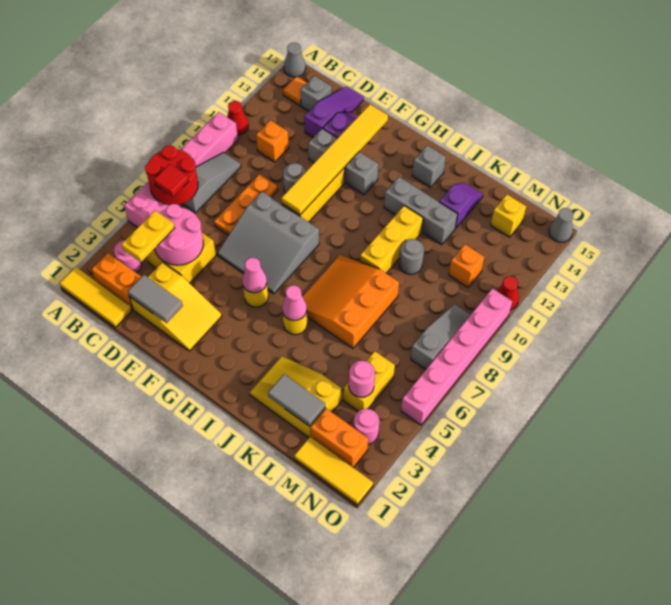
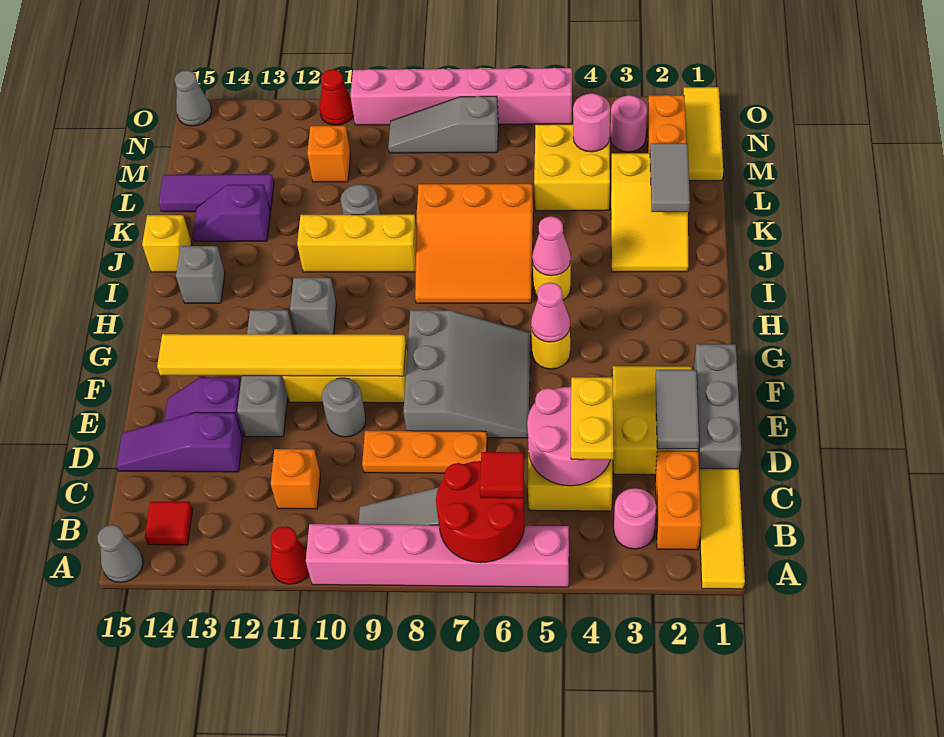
orange 1x1 tile [283,76,307,106] -> red 1x1 tile [145,502,193,545]
yellow 1x2 plate [121,211,174,262] -> yellow 1x2 plate turned to [571,377,614,460]
grey 1x1 brick [301,76,332,111] -> grey 1x1 brick moved to [290,278,336,334]
grey 1x3 brick [384,177,458,245] -> grey 1x3 brick moved to [694,344,741,469]
none -> purple 1x3 tile [159,174,274,212]
yellow 1x2 brick [343,351,395,411] -> yellow 2x2 brick [534,124,610,211]
yellow 1x1 brick [491,194,526,237] -> yellow 1x1 brick moved to [142,215,192,272]

